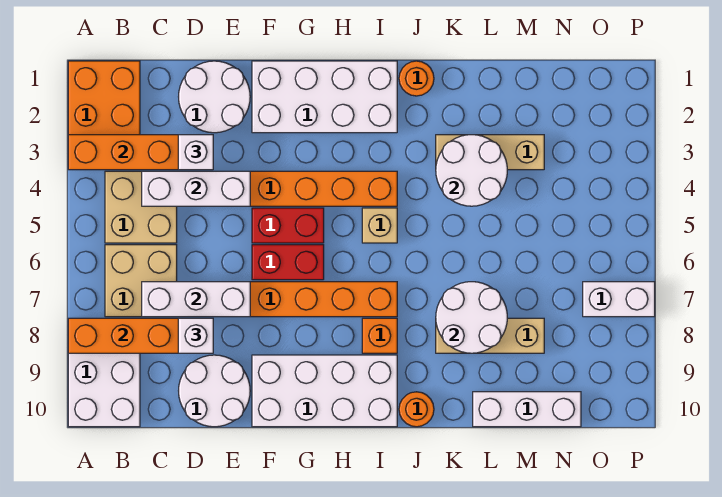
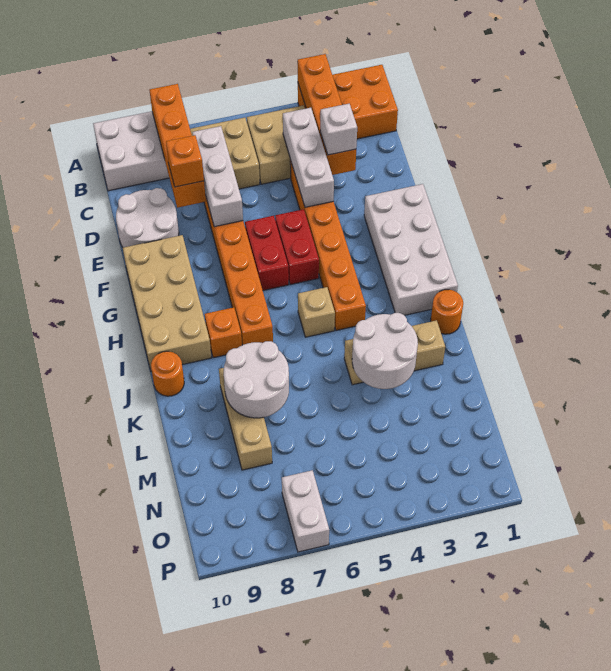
white 2x2 round brick [179,61,250,133] -> none
white 1x1 brick [178,318,213,353] -> orange 1x1 brick [166,135,204,187]
white 2x4 brick [252,355,397,427] -> tan 2x4 brick [123,235,211,371]
tan 1x3 brick [436,135,544,170] -> tan 1x3 brick turned to [344,320,445,385]
white 1x3 brick [473,392,581,427] -> none

